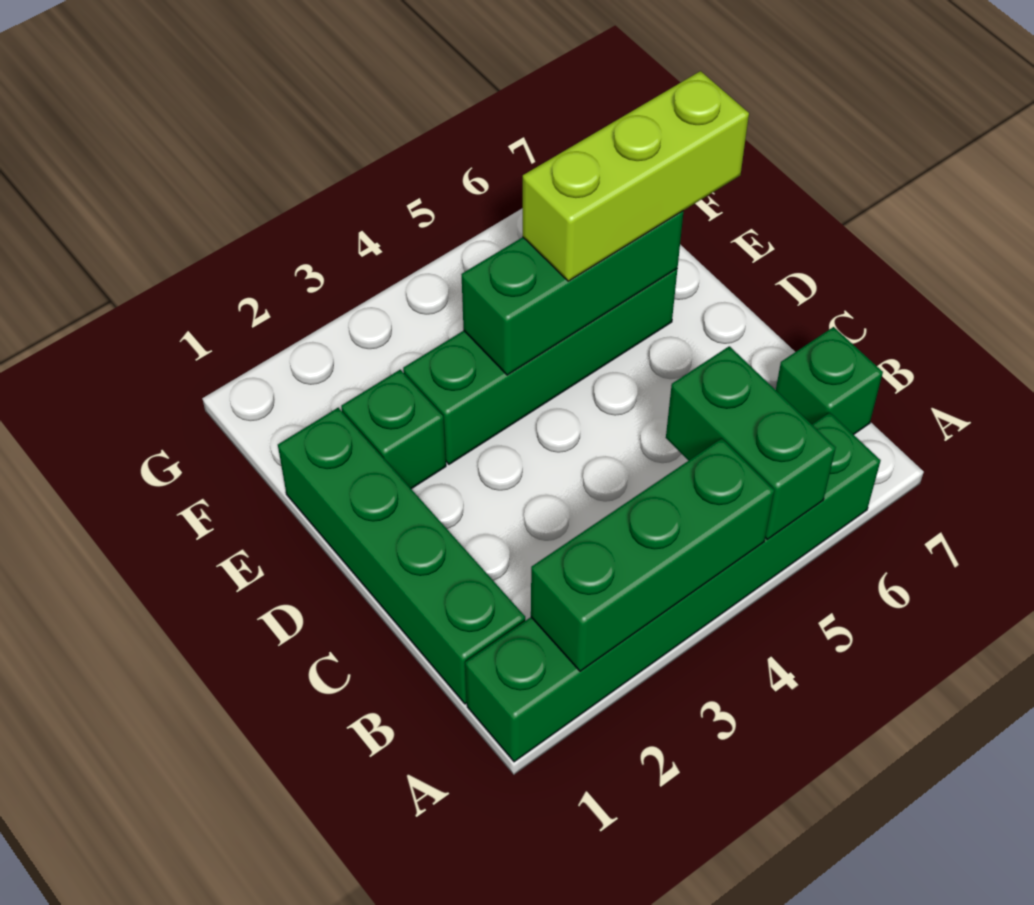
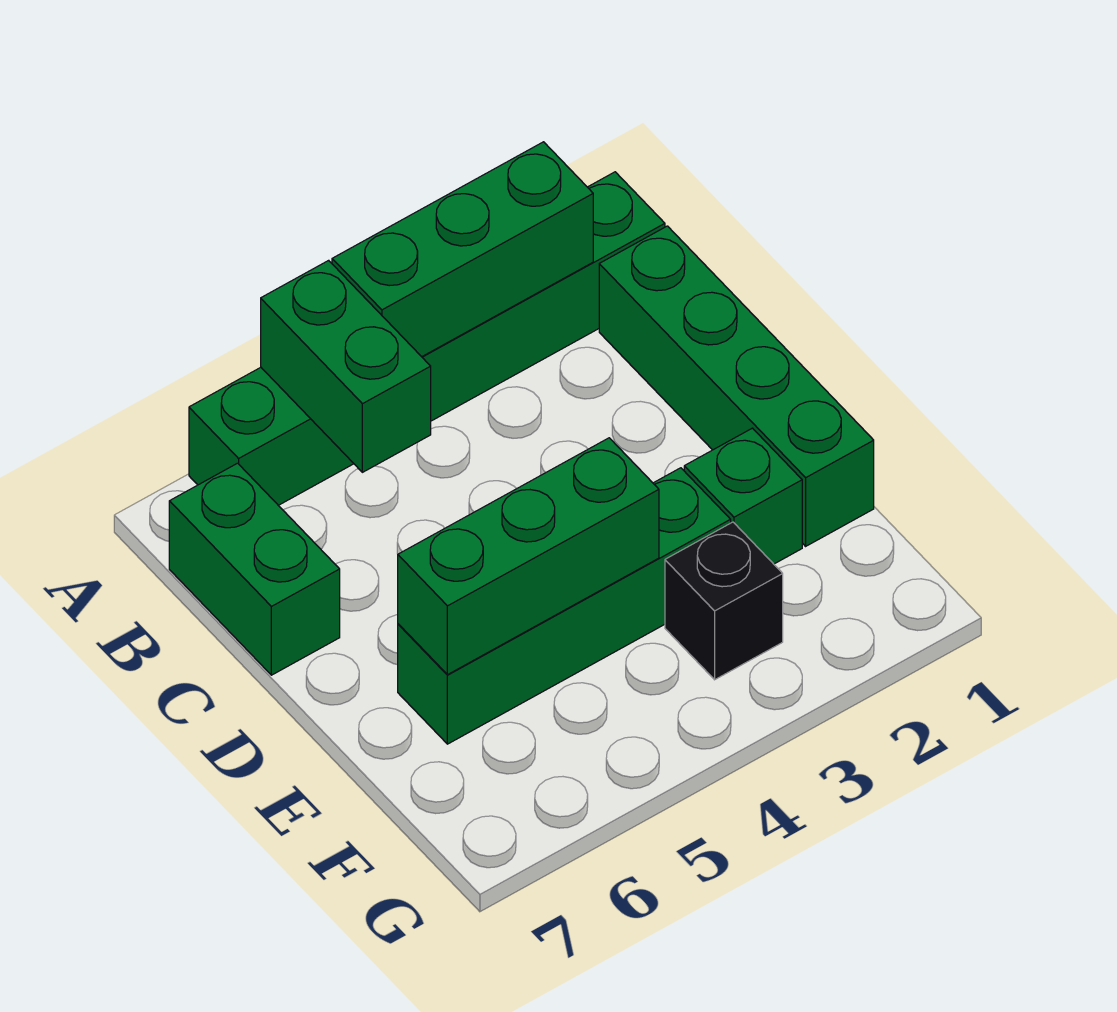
green 1x1 brick [776,327,883,435] -> green 1x2 brick [169,463,340,675]
lime 1x3 brick [523,71,749,281] -> none
none -> black 1x1 brick [665,522,783,680]

